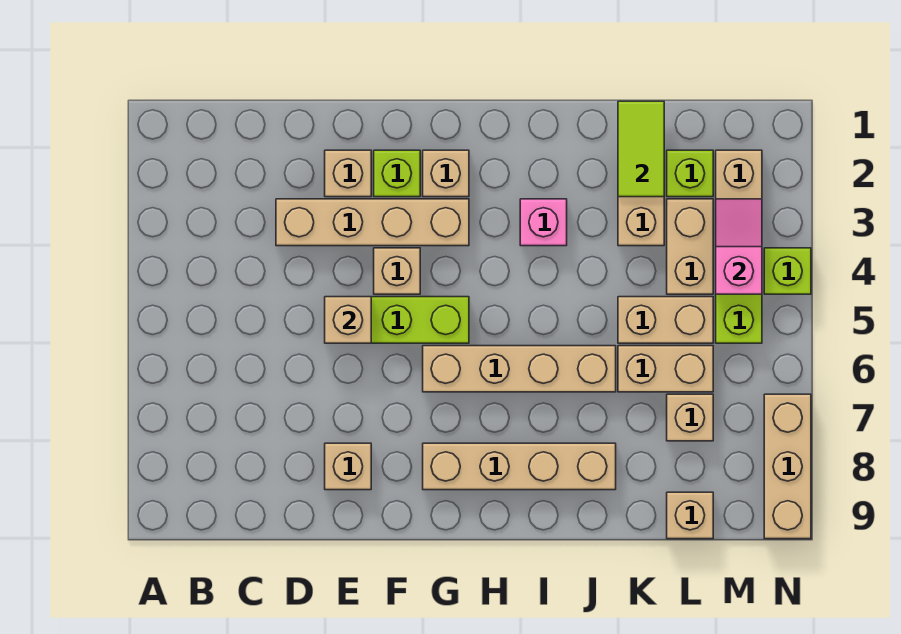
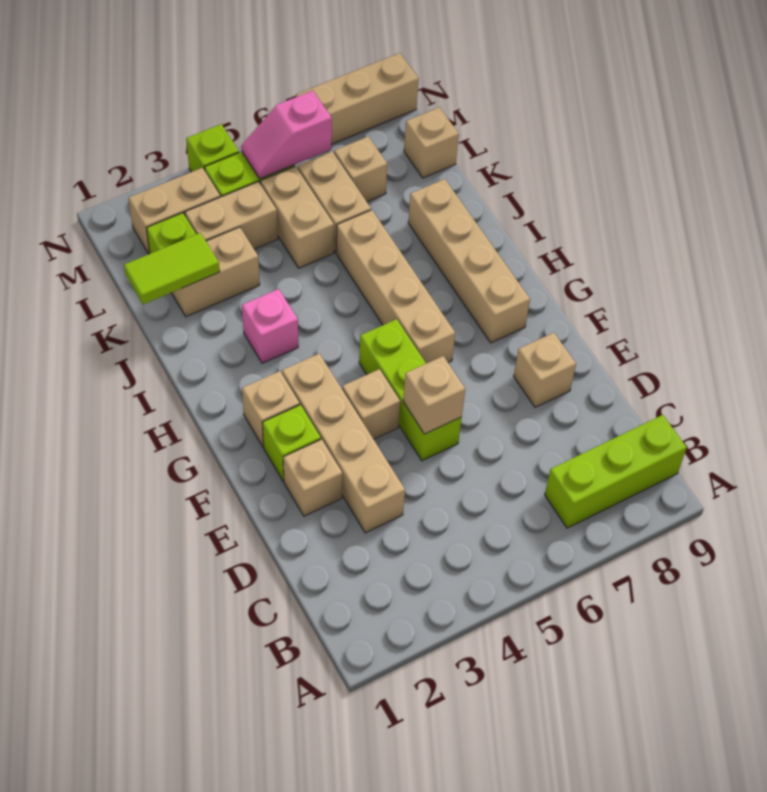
none -> lime 1x3 brick [545,415,687,528]
pink 1x2 slope [716,199,762,294] -> pink 1x2 slope moved to [241,90,332,179]

